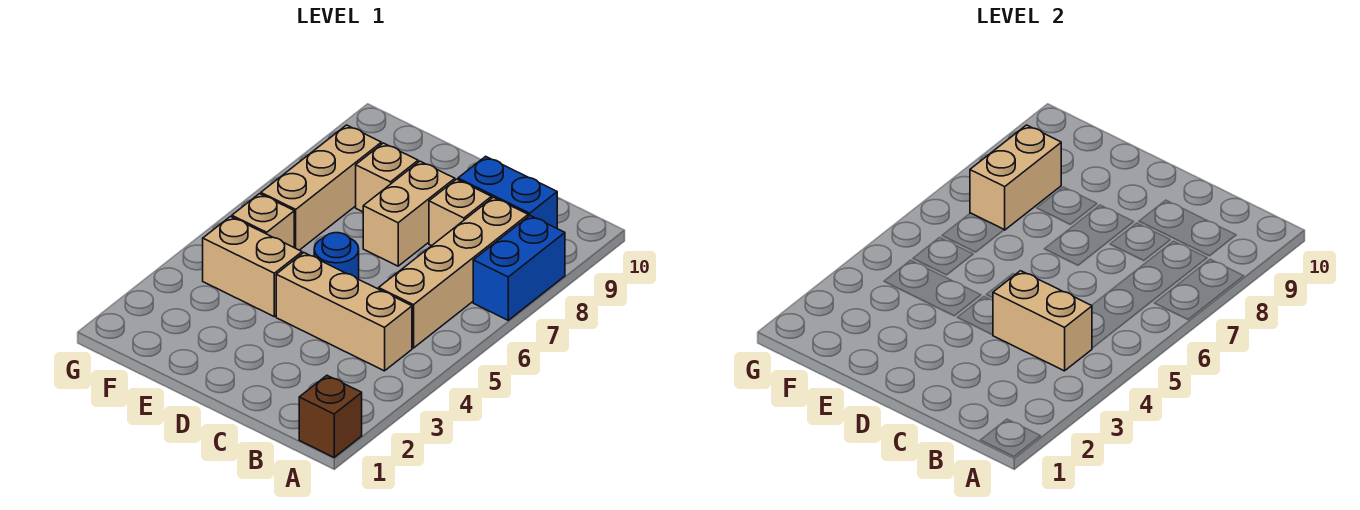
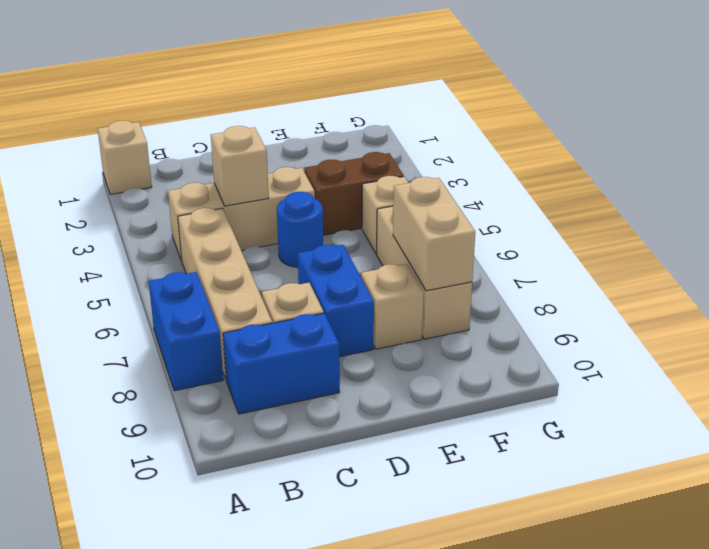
brown 1x1 brick [299,376,362,457] -> tan 1x1 brick [98,121,152,194]
tan 1x2 brick [993,271,1092,371] -> tan 1x1 brick [211,126,269,206]
tan 1x2 brick [363,161,455,266] -> blue 1x2 brick [298,245,374,357]
tan 1x2 brick [203,217,302,317] -> brown 1x2 brick [304,152,404,235]

